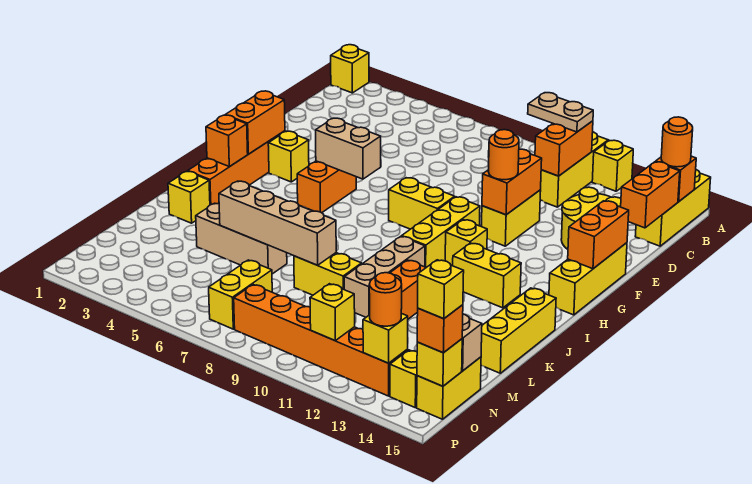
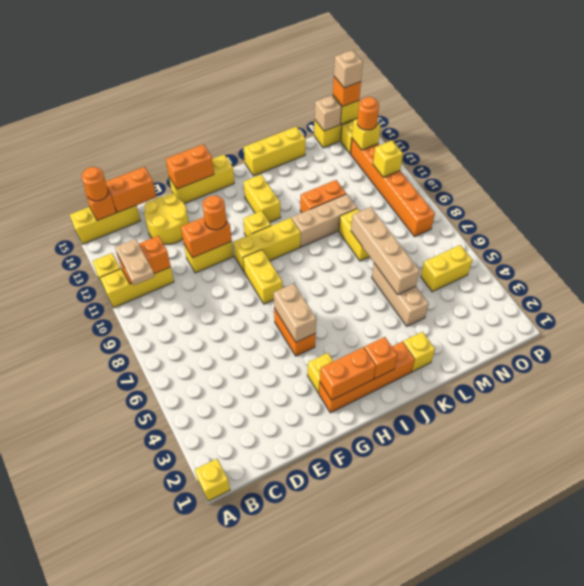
orange 1x2 brick [297,161,356,213] -> orange 1x2 brick turned to [274,308,316,356]
yellow 1x2 brick [209,260,272,329] -> yellow 1x2 brick moved to [421,245,472,292]
yellow 1x1 brick [418,260,464,319] -> tan 1x1 brick [334,50,363,88]

